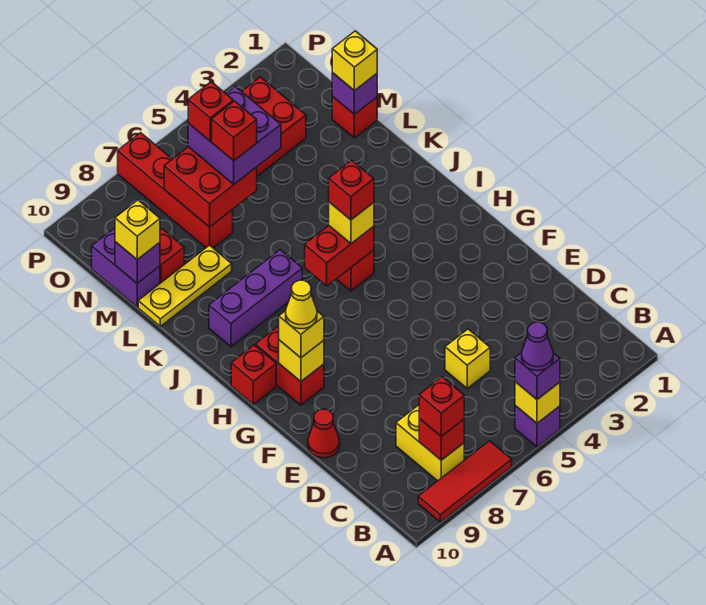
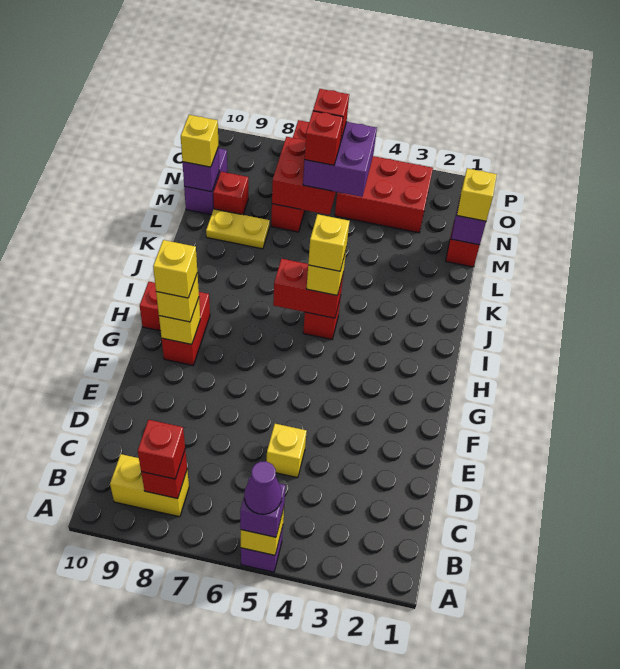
red 1x3 tile [418,441,512,522] -> none
yellow 1x2 brick [396,405,464,481] -> yellow 1x2 brick turned to [110,454,189,517]
red 1x1 cone [308,409,340,458] -> none
yellow 1x1 cone [286,280,317,329] -> yellow 1x1 brick [153,240,197,298]
red 1x1 brick [329,160,374,220] -> yellow 1x1 brick [308,214,349,271]
purple 1x3 brick [209,250,302,347] -> none
yellow 1x3 plate [138,245,232,326] -> yellow 1x2 plate [206,209,270,249]

